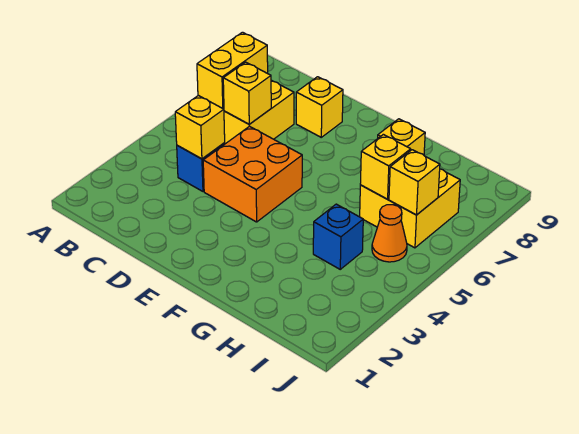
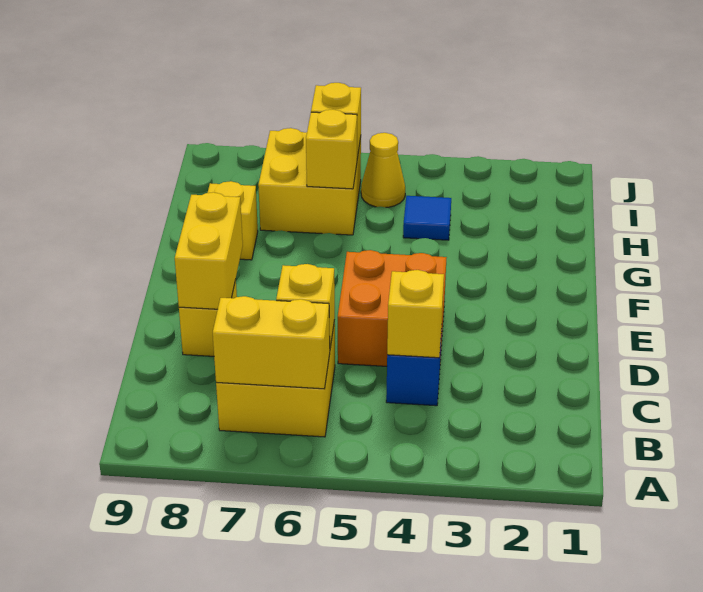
none -> yellow 1x2 brick [175,192,243,309]
blue 1x1 brick [313,204,363,269] -> blue 1x1 tile [403,196,451,240]
orange 1x1 cone [372,205,407,262] -> yellow 1x1 cone [361,133,405,207]

